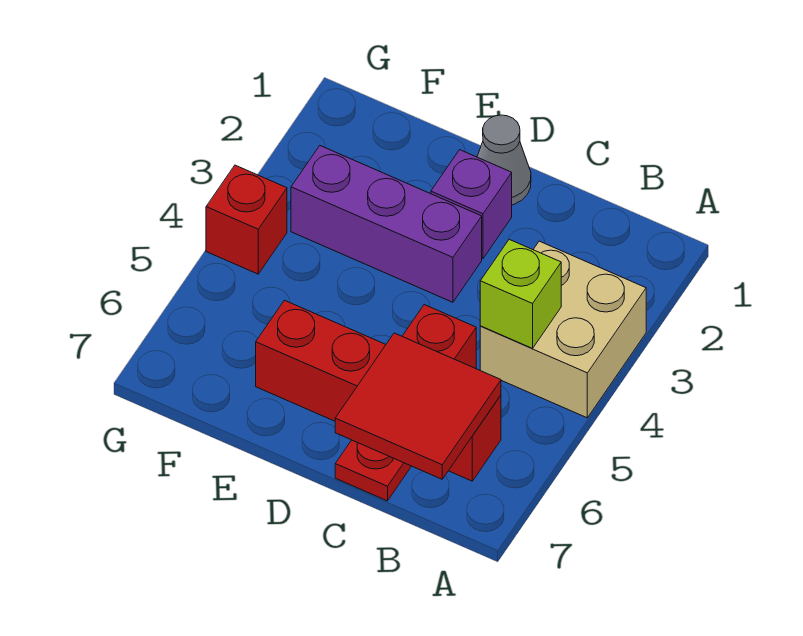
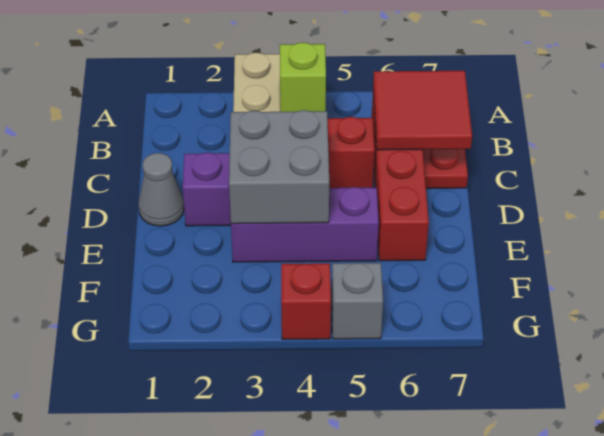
purple 1x3 brick [291,146,482,302] -> purple 1x3 brick turned to [231,187,379,262]
none -> grey 2x2 brick [229,110,329,224]
none -> grey 1x1 brick [332,263,383,339]

